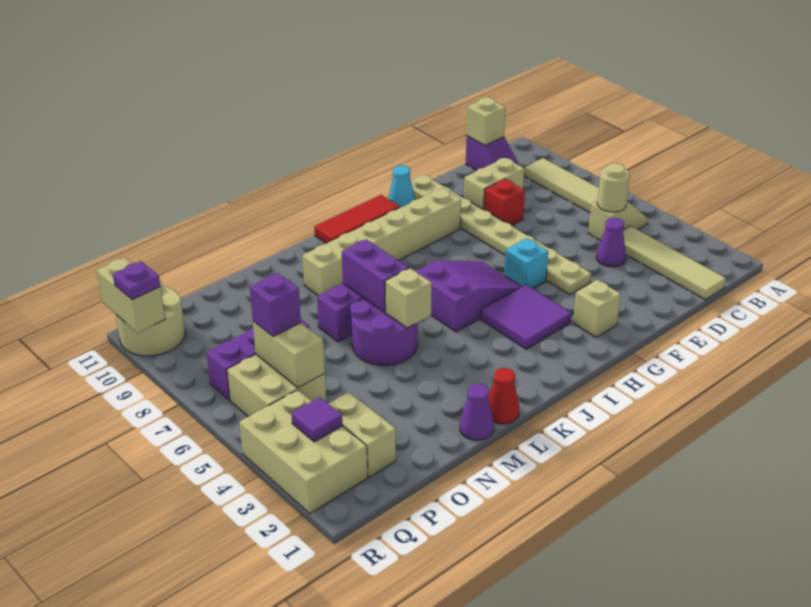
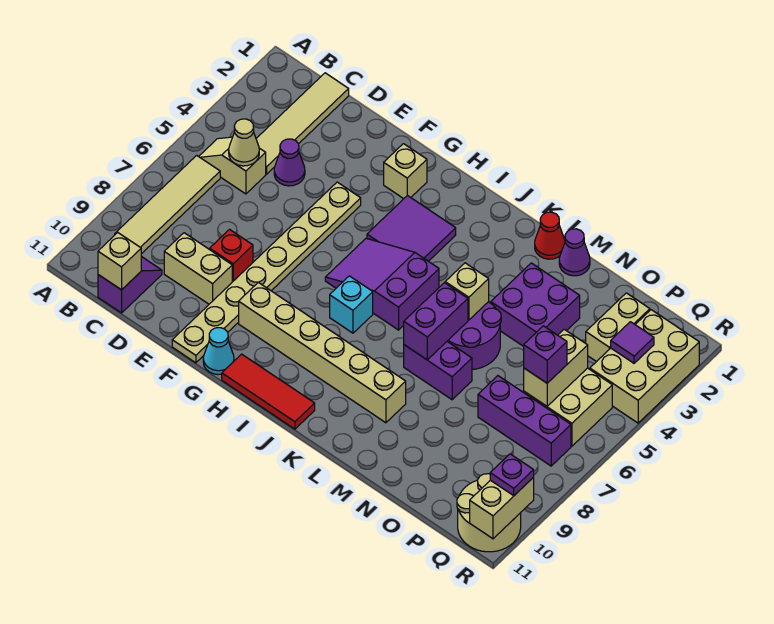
tan 1x1 round brick [597,163,630,212] -> tan 1x1 cone [229,119,259,166]
cyan 1x1 brick [504,238,548,289] -> cyan 1x1 brick moved to [330,276,373,333]
none -> purple 2x2 brick [491,263,580,347]

